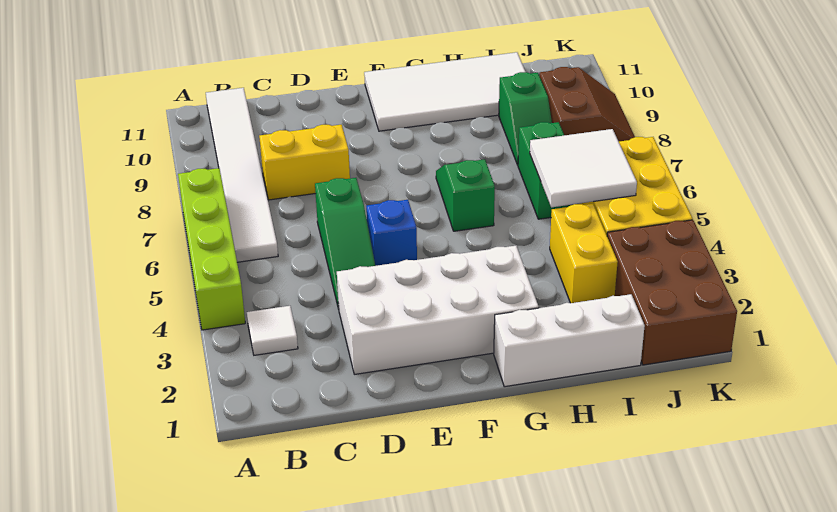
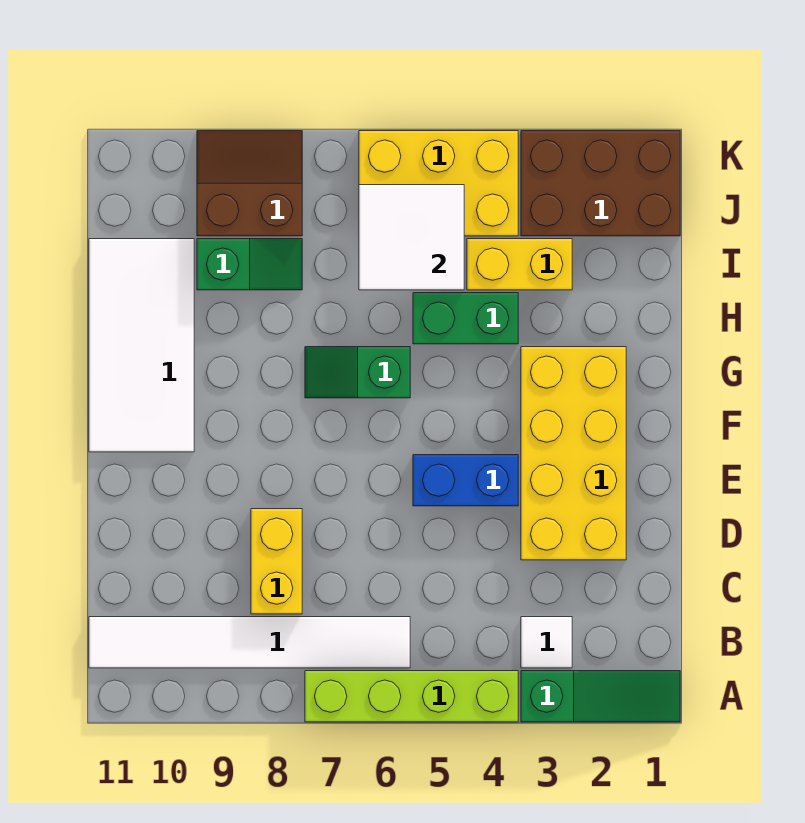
white 2x4 brick [337,246,539,374] -> yellow 2x4 brick [521,347,626,560]
green 1x3 slope [315,178,375,309] -> green 1x3 slope moved to [521,671,680,722]
blue 1x1 brick [366,200,417,266] -> blue 1x2 brick [413,455,518,506]
white 1x3 brick [494,294,645,387] -> none
green 1x2 brick [518,122,574,219] -> green 1x2 brick moved to [413,293,518,344]

